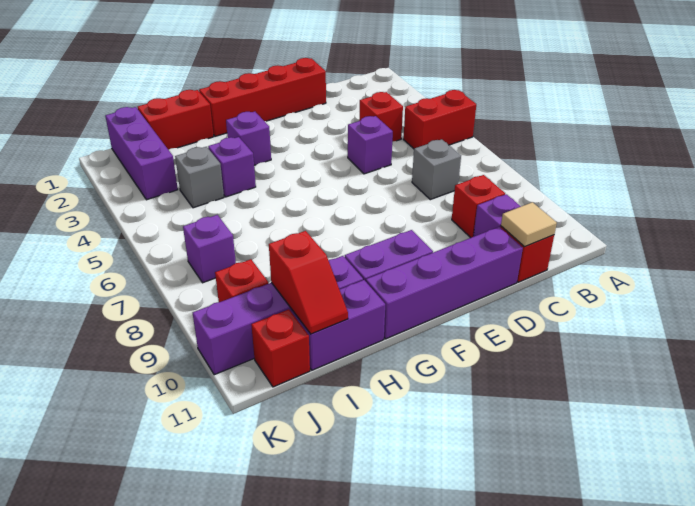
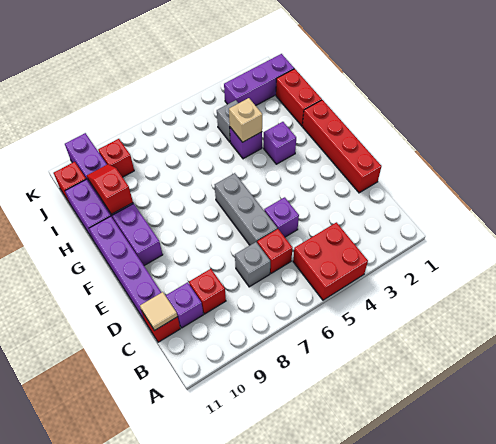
red 1x2 brick [403,90,476,149] -> red 2x2 brick [293,222,368,300]
red 1x1 brick [359,92,403,142] -> red 1x1 brick moved to [257,229,292,273]
none -> grey 1x3 brick [215,173,277,245]
none -> tan 1x1 brick [229,98,262,142]
red 1x2 slope [269,231,348,334] -> red 1x2 slope turned to [87,164,133,214]
purple 1x1 brick [183,215,236,283] -> none

